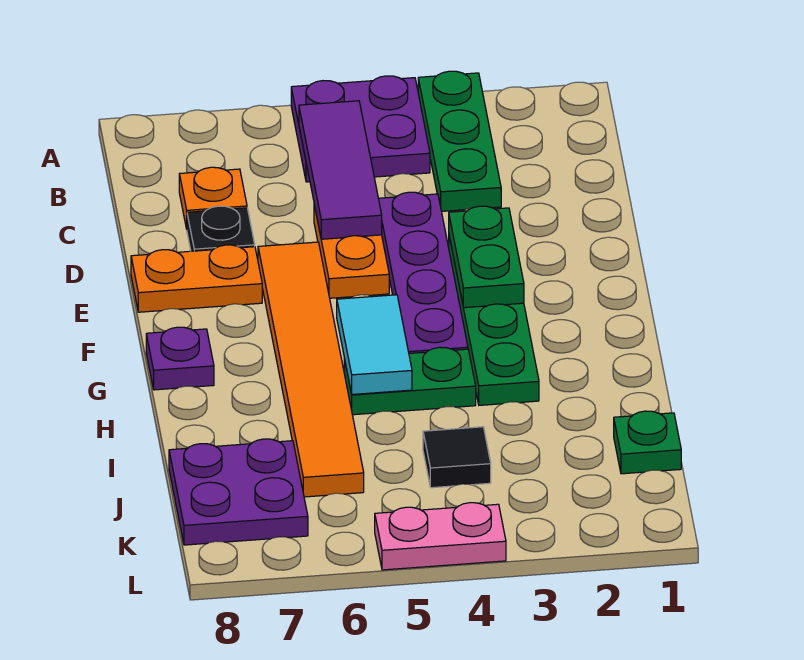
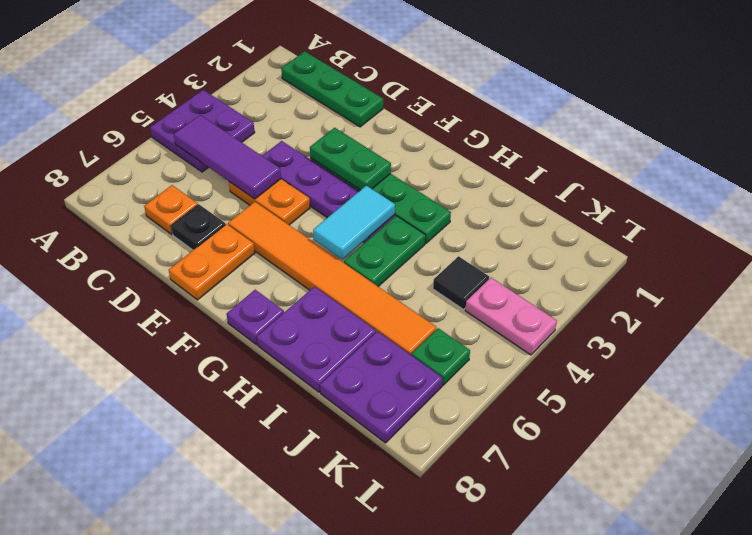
green 1x3 plate [418,71,501,211] -> green 1x3 plate moved to [281,51,383,127]
cyan 1x2 tile [337,295,412,394] -> cyan 1x2 tile turned to [313,186,395,259]
none -> purple 2x2 plate [257,287,376,392]
green 1x1 plate [614,411,681,474] -> green 1x1 plate moved to [412,328,470,385]
pink 1x2 plate [375,503,506,570] -> pink 1x2 plate turned to [465,278,557,355]

